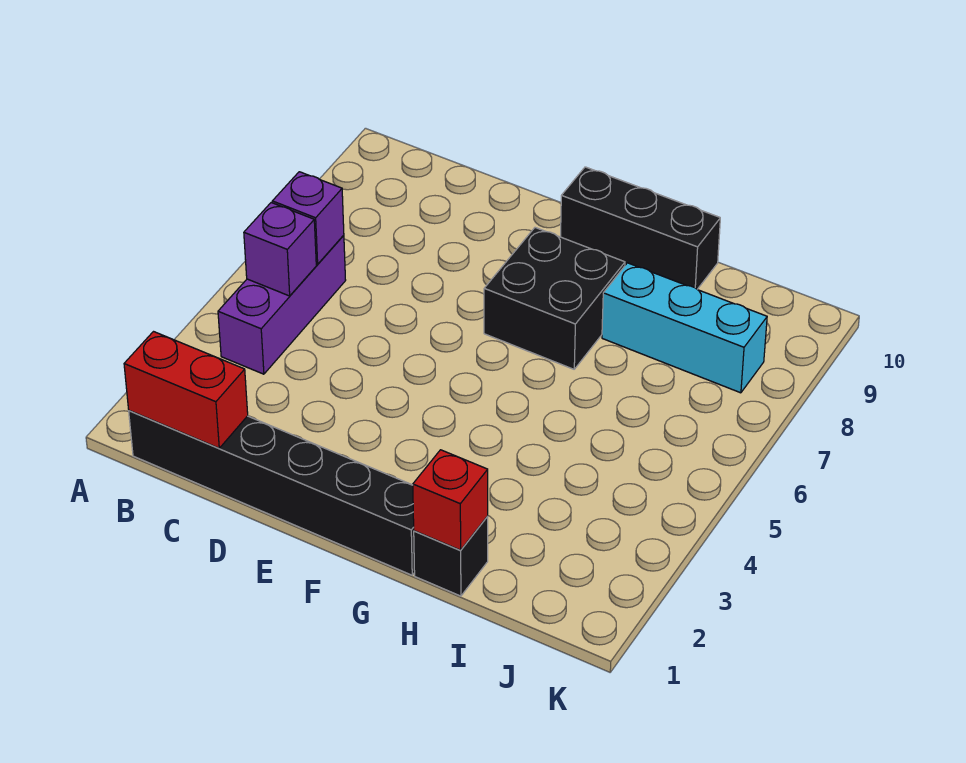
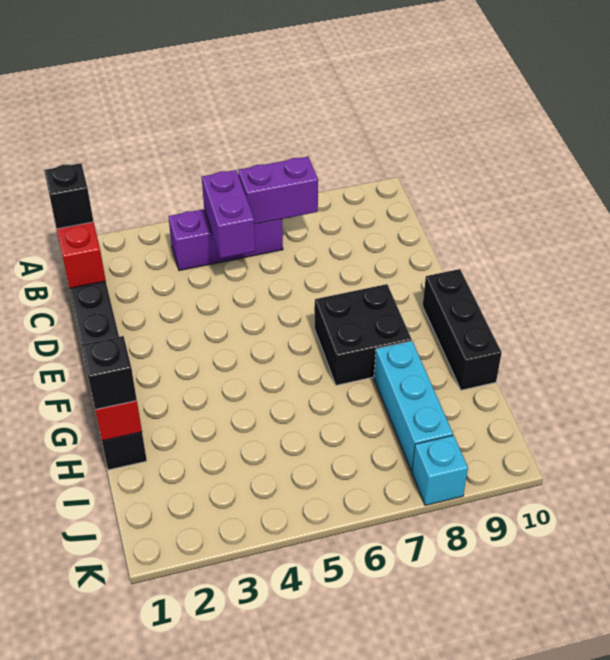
none -> black 1x1 brick [44,163,94,229]
purple 1x1 brick [244,203,316,296] -> purple 1x2 brick [202,170,256,258]
purple 1x1 brick [272,172,344,264] -> purple 1x2 brick [238,157,318,224]
none -> black 1x1 brick [82,336,137,410]
none -> cyan 1x1 brick [412,435,468,505]

